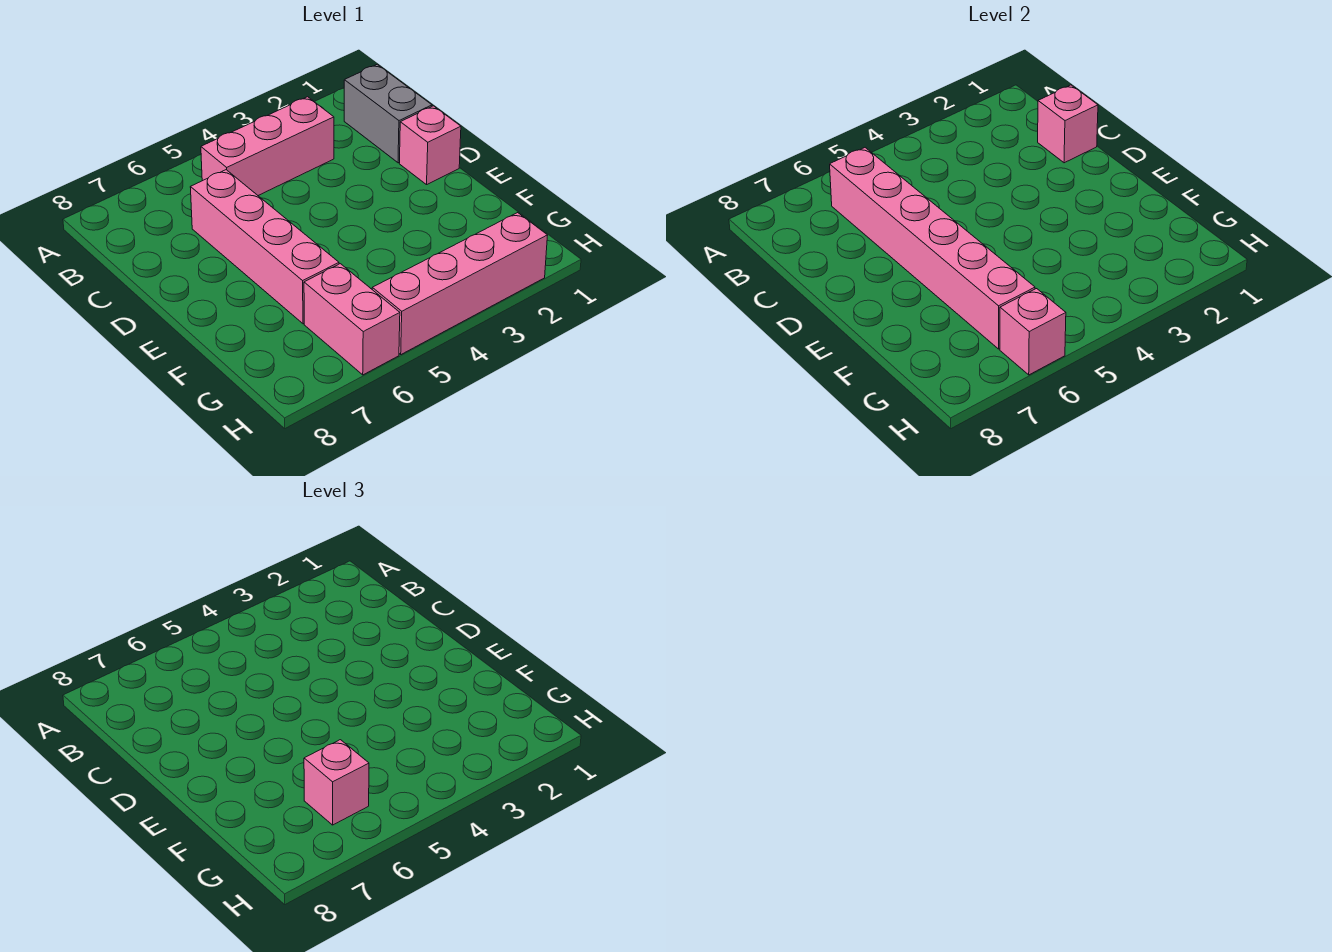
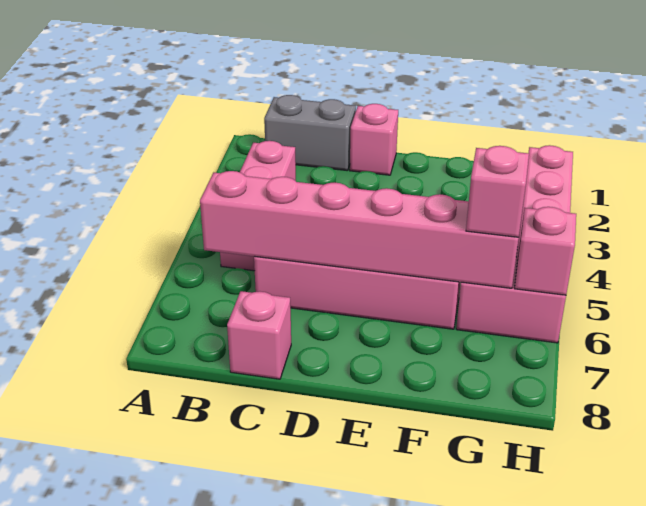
pink 1x1 brick [1038,85,1098,163] -> pink 1x1 brick moved to [227,291,291,379]

